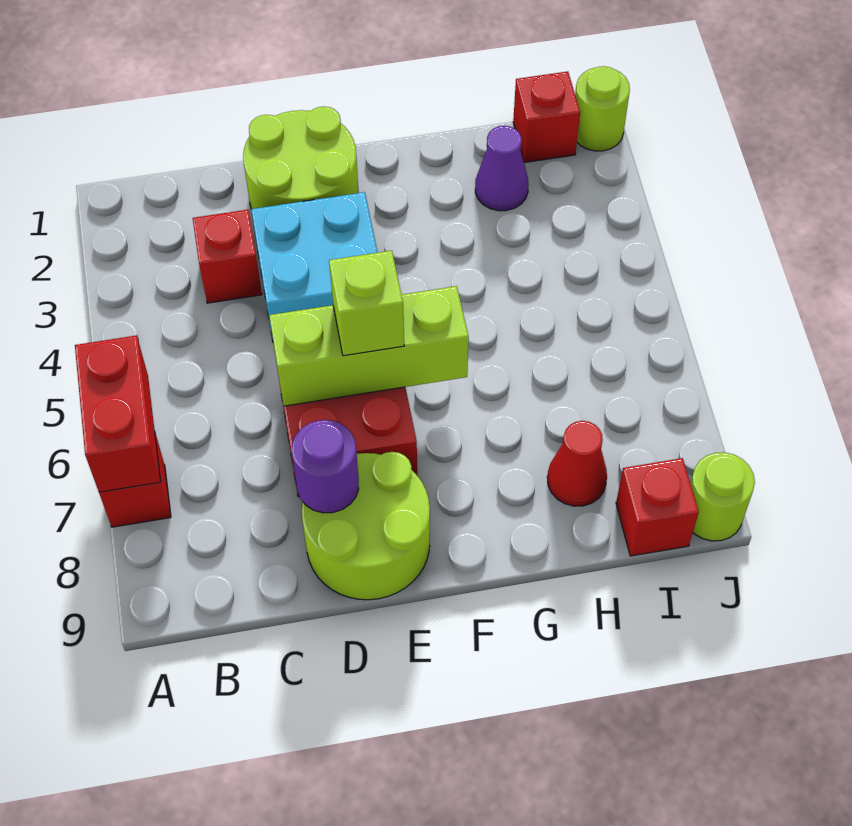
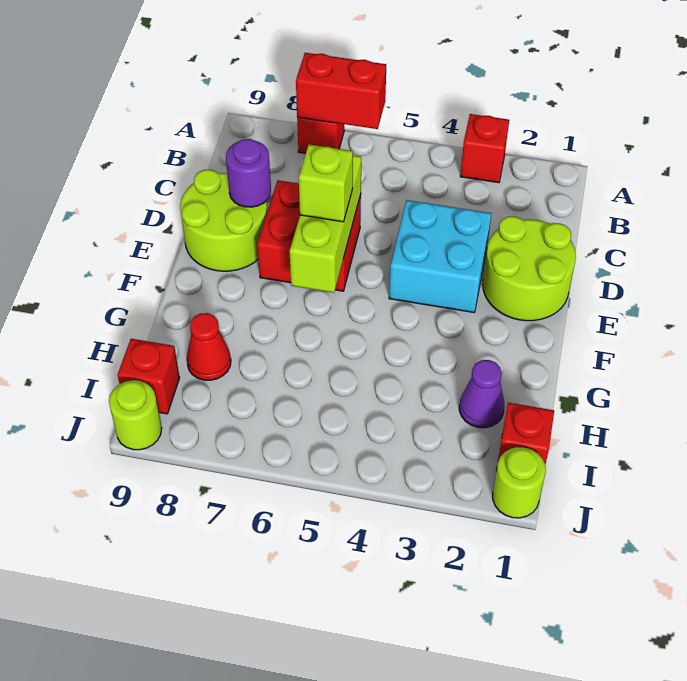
red 1x1 brick [193,210,262,303] -> red 1x1 brick moved to [460,114,509,183]

